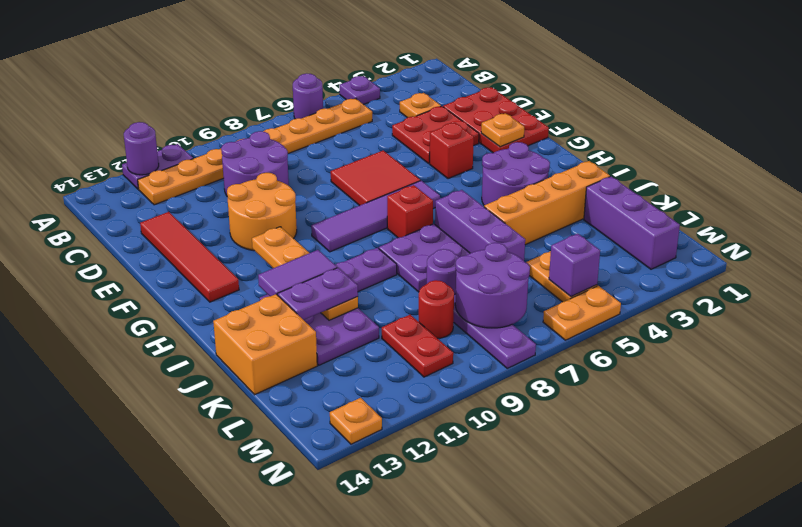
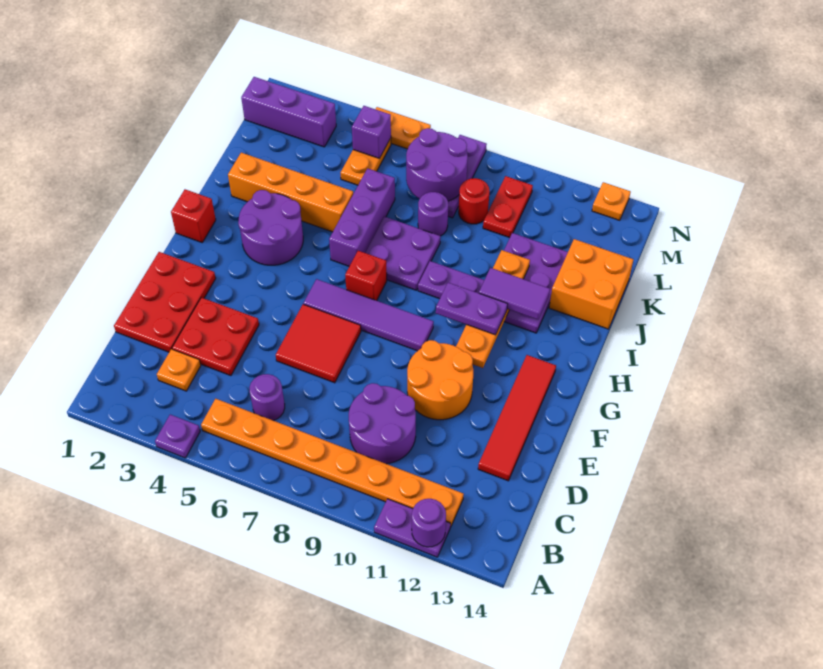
purple 1x1 round brick [293,74,323,119] -> purple 1x1 round brick moved to [249,374,285,421]
orange 1x1 plate [481,113,524,147] -> none
red 1x1 brick [430,123,474,179] -> red 1x1 brick moved to [171,189,216,242]
purple 1x2 plate [278,268,358,320] -> purple 1x2 plate moved to [436,283,508,335]
purple 1x3 brick [584,176,680,269] -> purple 1x3 brick turned to [241,77,336,147]

